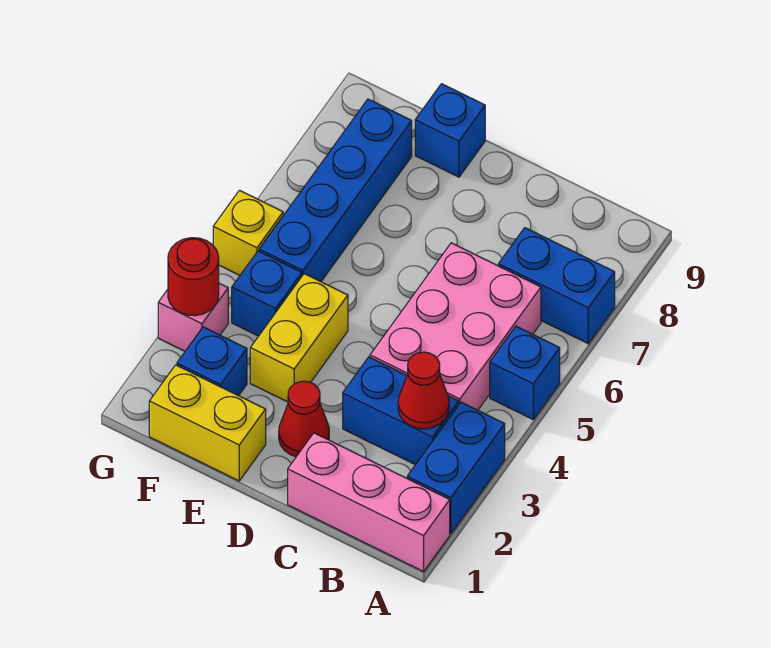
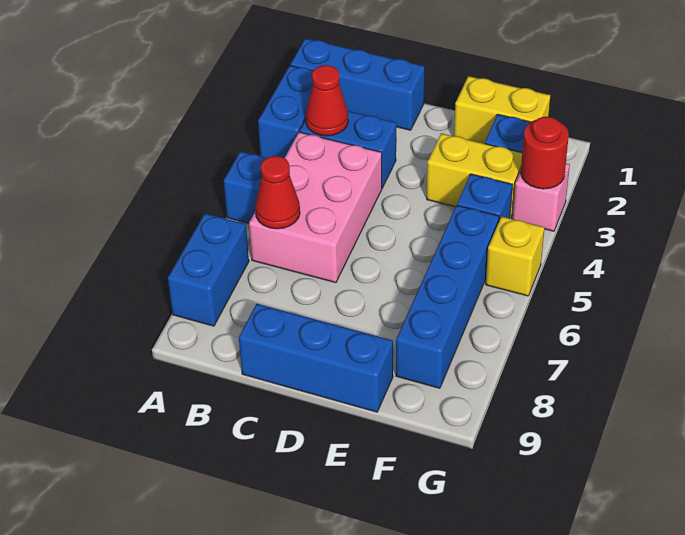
pink 1x3 brick [288,433,450,572] -> blue 1x3 brick [290,39,425,130]
blue 1x2 brick [499,228,615,344] -> blue 1x2 brick turned to [168,213,249,326]
red 1x1 cone [279,381,329,457] -> red 1x1 cone moved to [255,156,300,229]
yellow 1x2 brick [250,274,348,402] -> yellow 1x2 brick turned to [427,133,522,219]
blue 1x1 brick [415,84,485,177] -> blue 1x3 brick [239,304,393,412]

